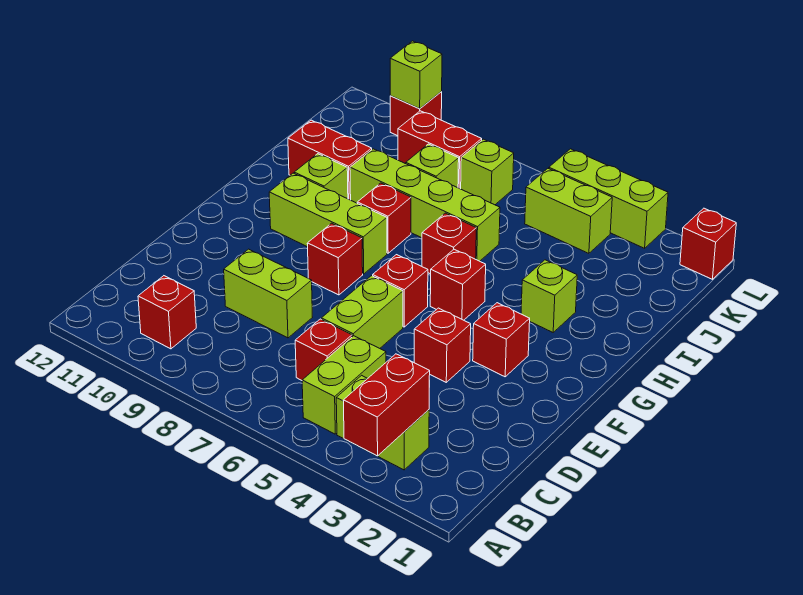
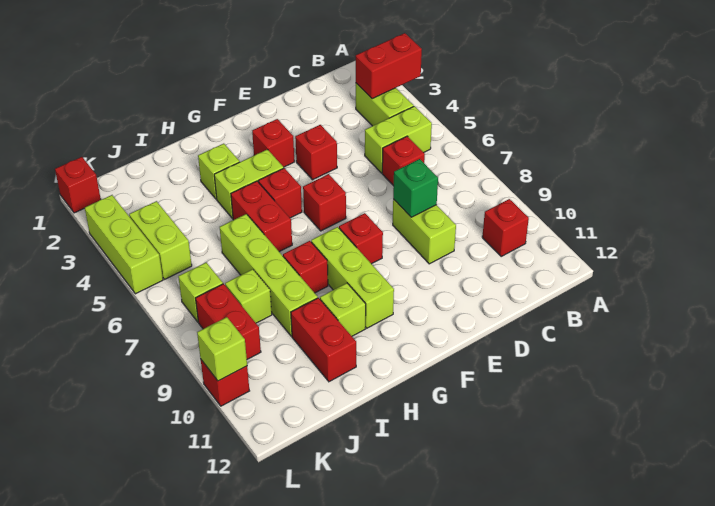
lime 1x2 brick [321,276,403,348] -> lime 1x2 brick moved to [214,149,284,218]
none -> green 1x1 brick [393,159,438,217]
red 1x1 brick [422,213,476,274] -> red 1x2 brick [231,181,292,252]

